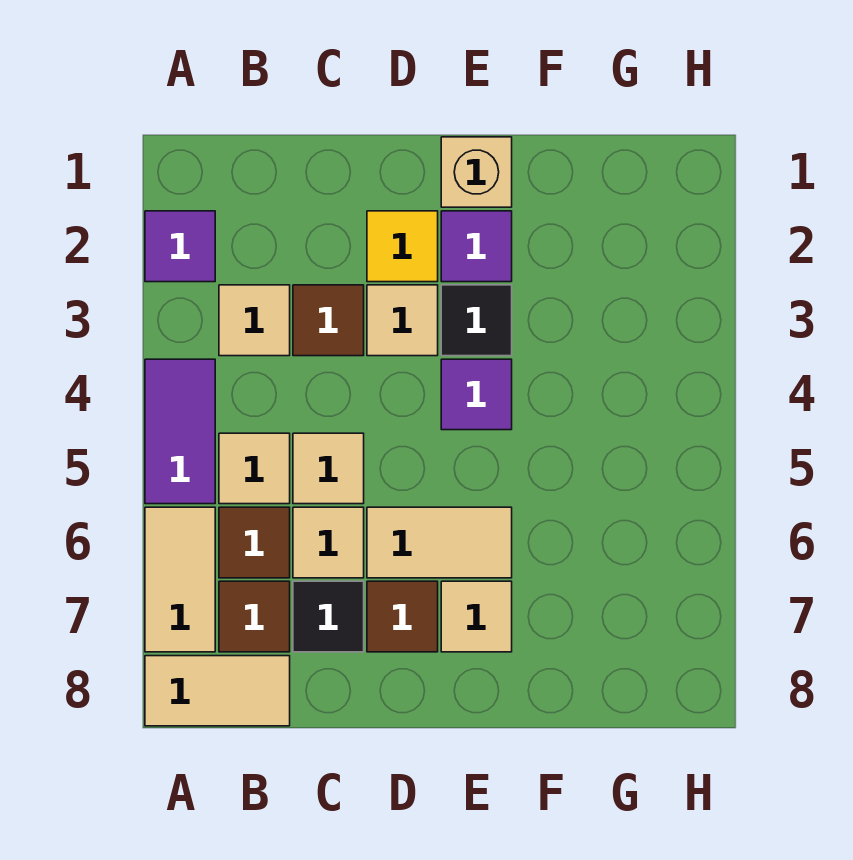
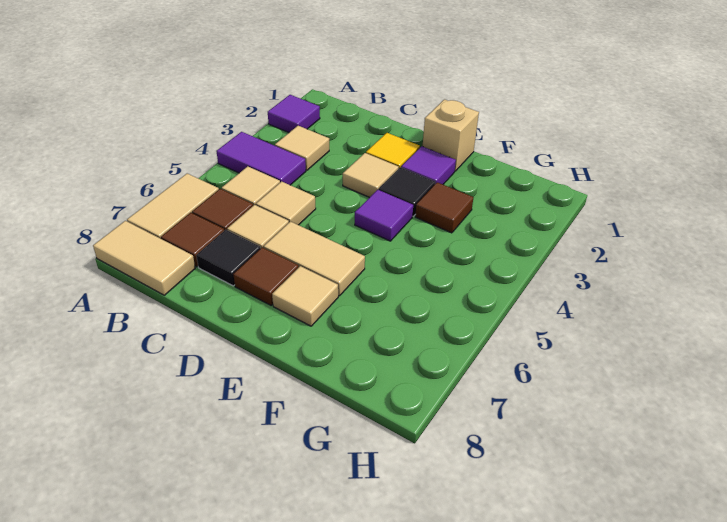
purple 1x2 tile [145,359,215,504] -> purple 1x2 tile turned to [216,132,306,185]
brown 1x1 tile [293,285,364,356] -> brown 1x1 tile moved to [415,182,473,233]

